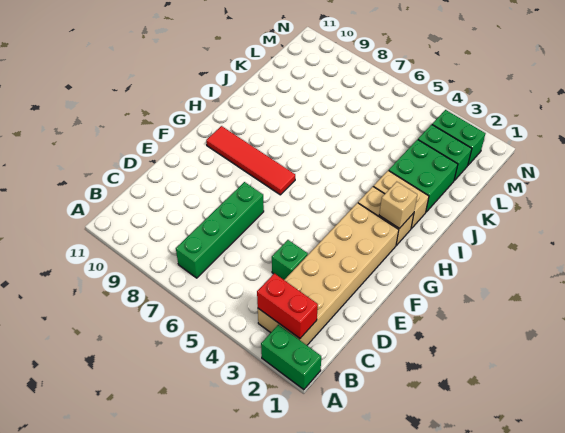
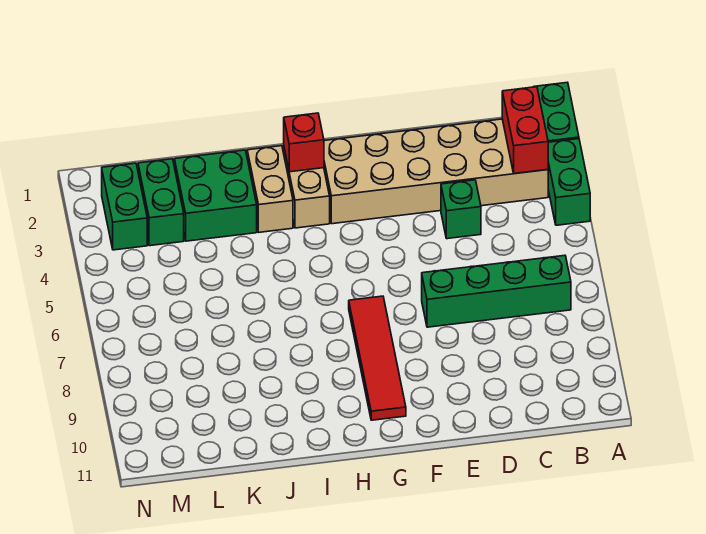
none -> green 1x2 brick [548,139,590,225]
tan 1x1 brick [379,182,417,229] -> red 1x1 brick [284,113,324,172]

